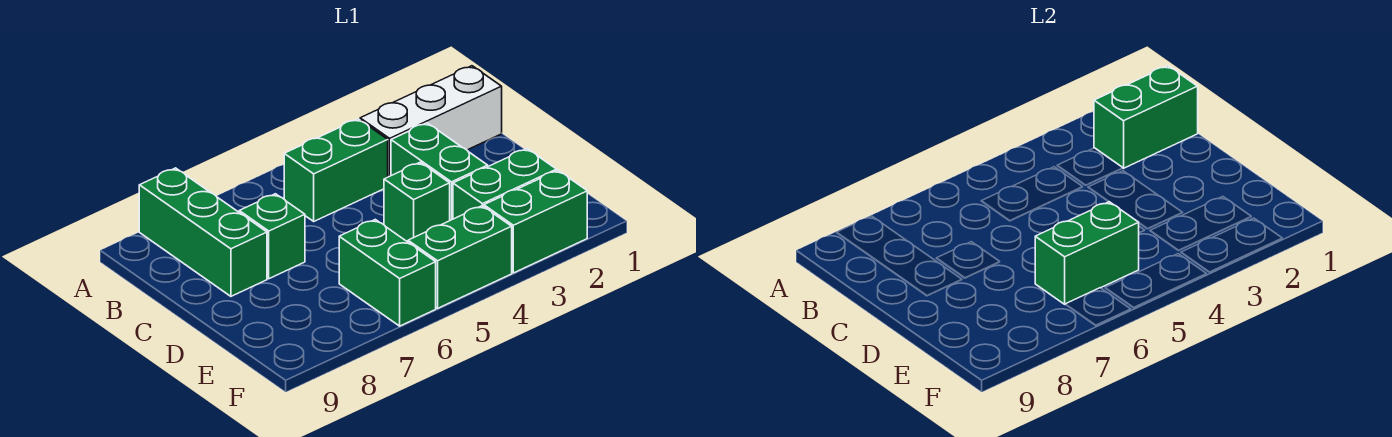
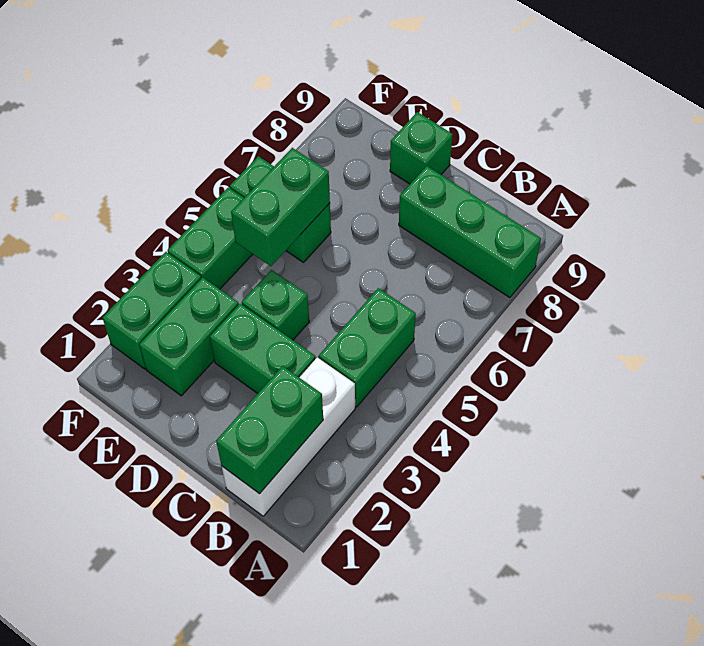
green 1x1 brick [239,194,305,279] -> green 1x1 brick moved to [390,112,453,184]

